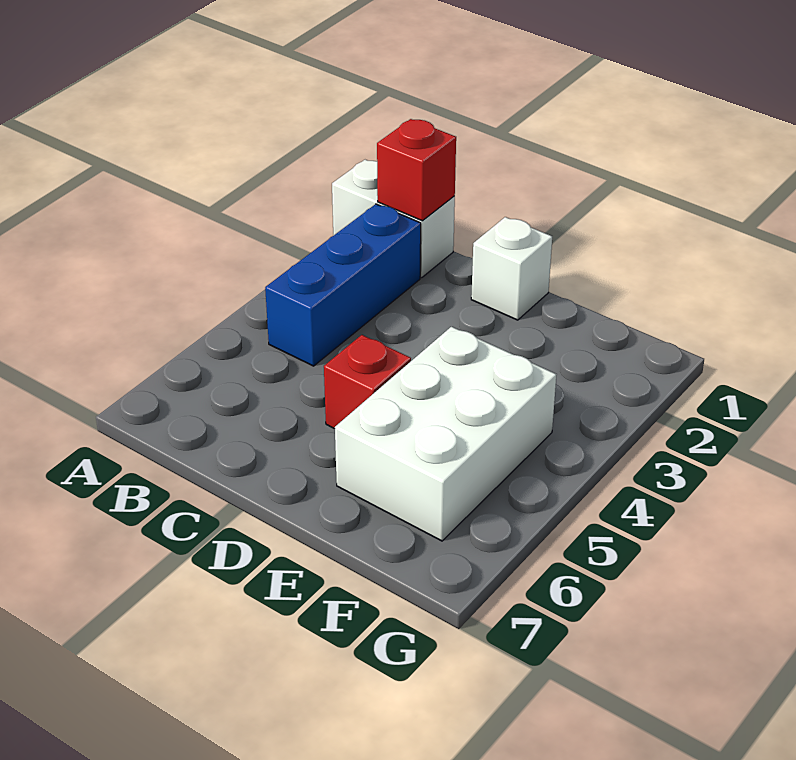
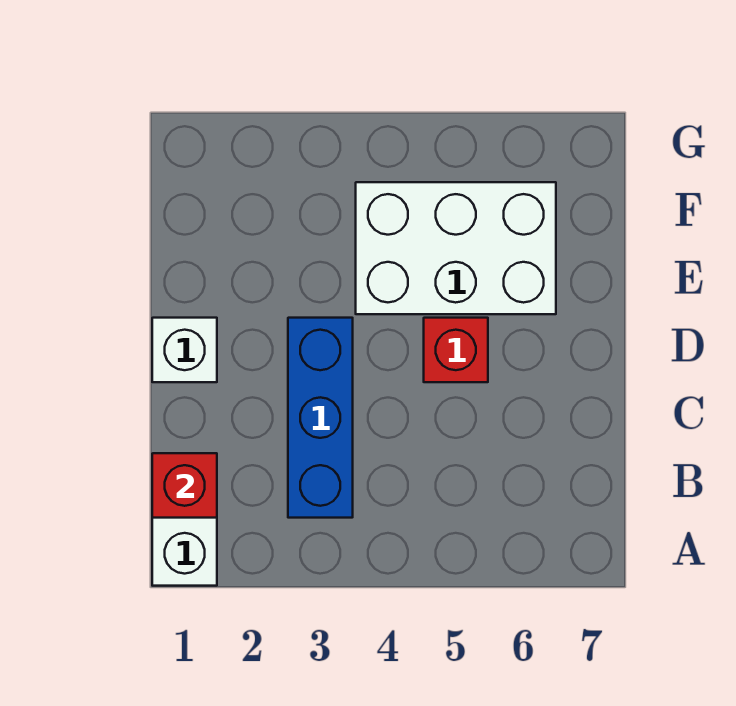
blue 1x3 brick [265,204,421,366] -> blue 1x3 brick turned to [288,318,353,518]

